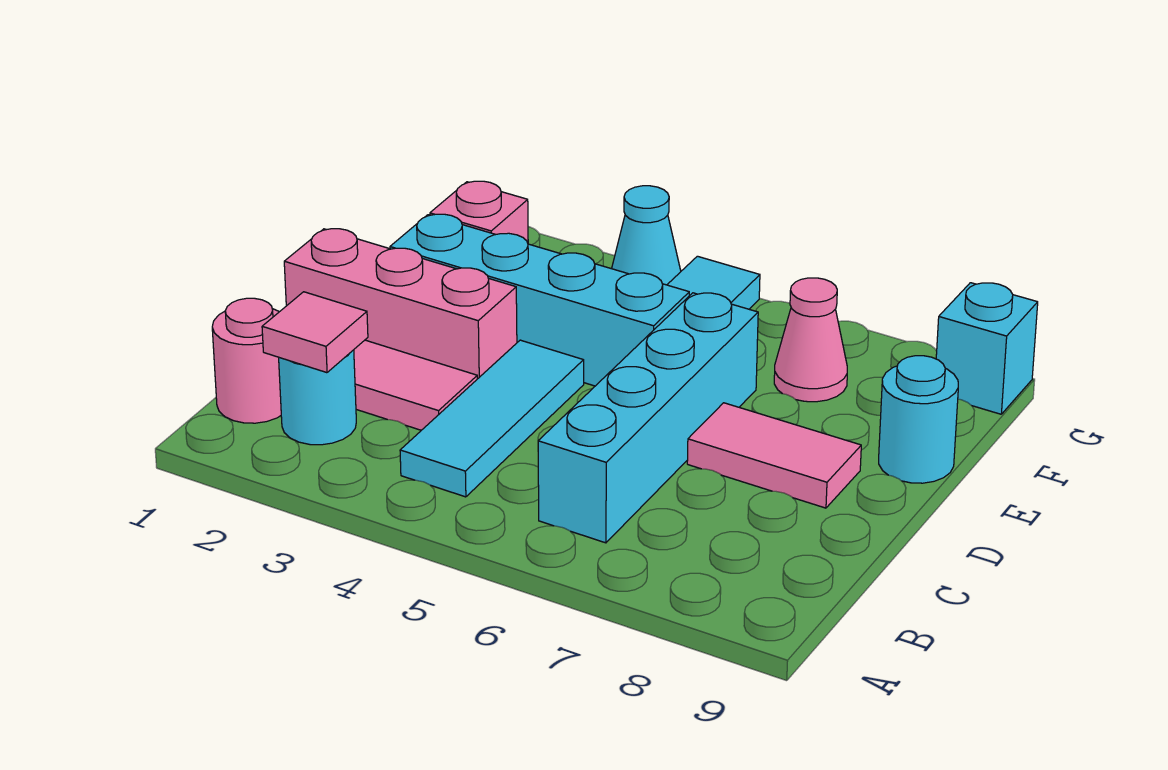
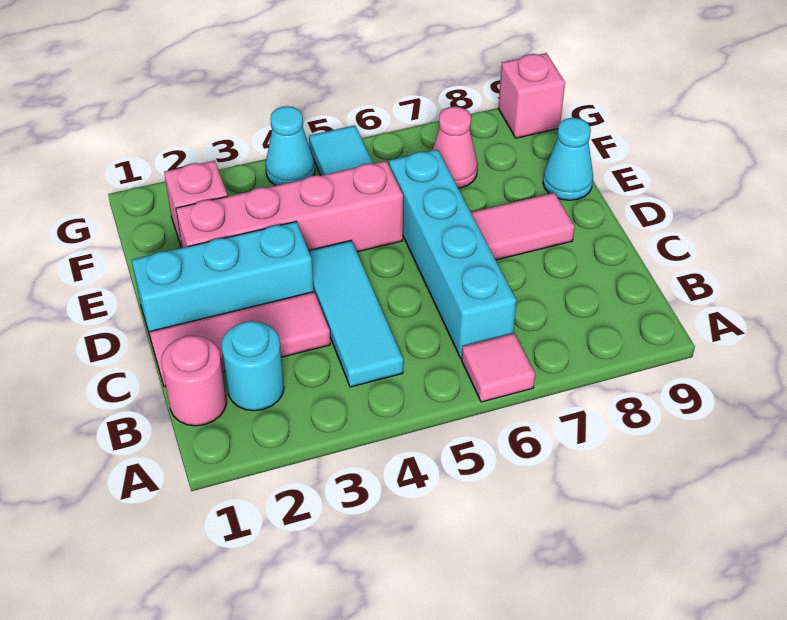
pink 1x1 tile [262,292,368,373] -> pink 1x1 tile moved to [462,333,535,402]
pink 1x3 brick [284,229,517,379] -> cyan 1x3 brick [132,222,314,339]
cyan 1x4 brick [390,214,689,386] -> pink 1x4 brick [176,161,403,252]
cyan 1x1 round brick [879,356,958,483] -> cyan 1x1 cone [543,118,593,200]
cyan 1x1 brick [936,283,1038,414] -> pink 1x1 brick [498,53,565,138]

